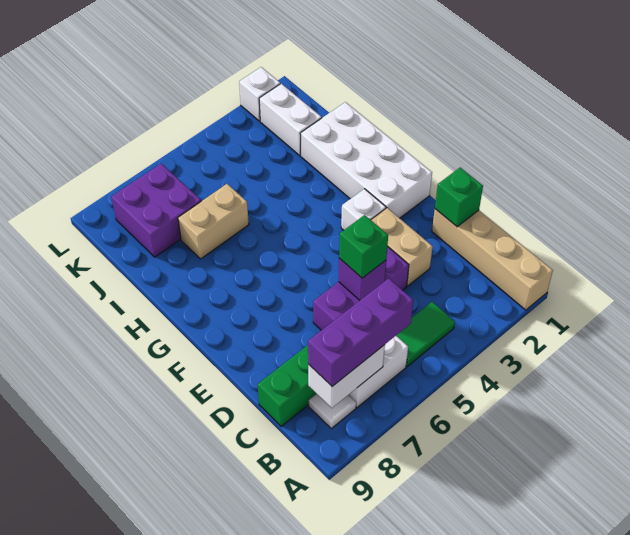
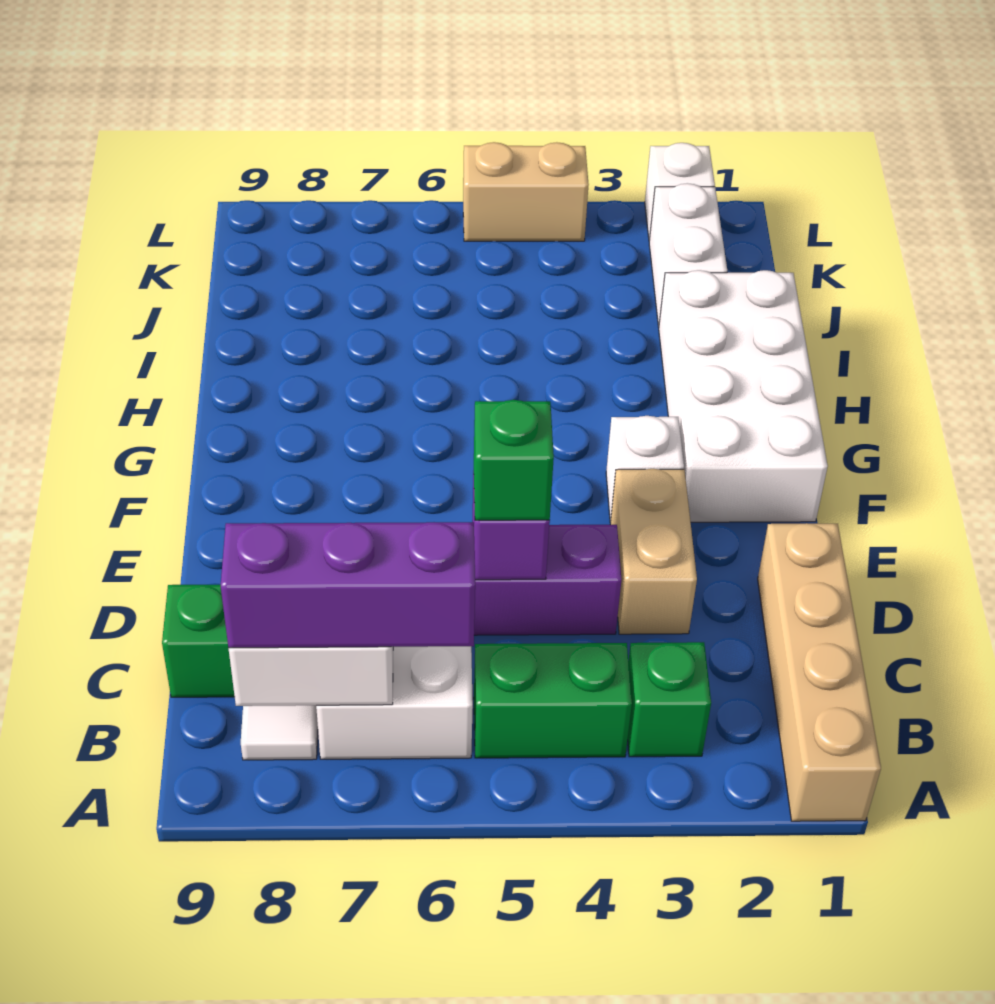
green 1x2 tile [396,302,455,367] -> green 1x2 brick [474,643,632,758]
green 1x1 brick [435,168,483,227] -> green 1x1 brick moved to [628,642,711,757]
tan 1x2 brick [178,184,249,259] -> tan 1x2 brick moved to [463,142,589,241]
purple 2x2 brick [111,164,201,257] -> none

